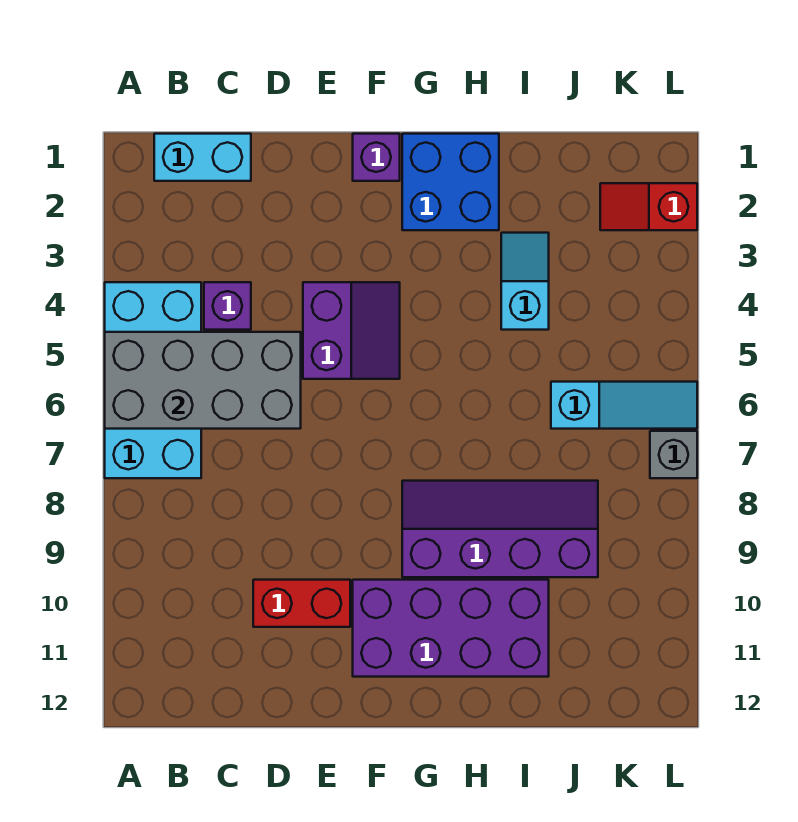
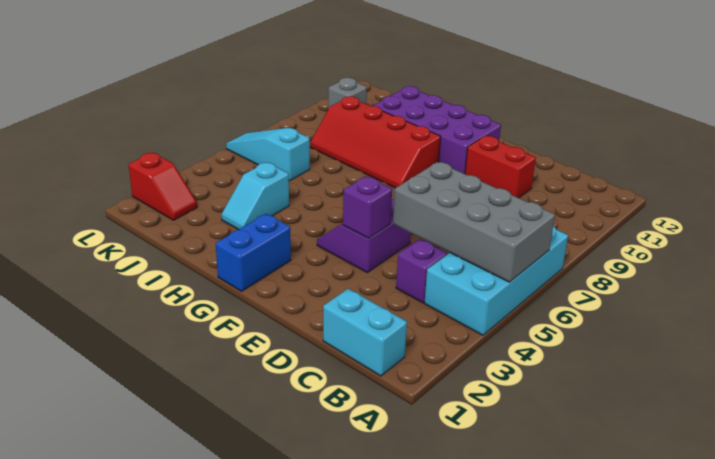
purple 1x1 brick [353,134,400,181] -> purple 1x1 brick moved to [343,176,392,238]
blue 2x2 brick [402,134,499,230] -> blue 1x2 brick [216,214,291,291]
purple 2x4 slope [402,481,598,577] -> red 2x4 slope [310,96,441,188]
grey 1x1 brick [650,431,697,478] -> grey 1x1 brick moved to [328,78,367,109]

